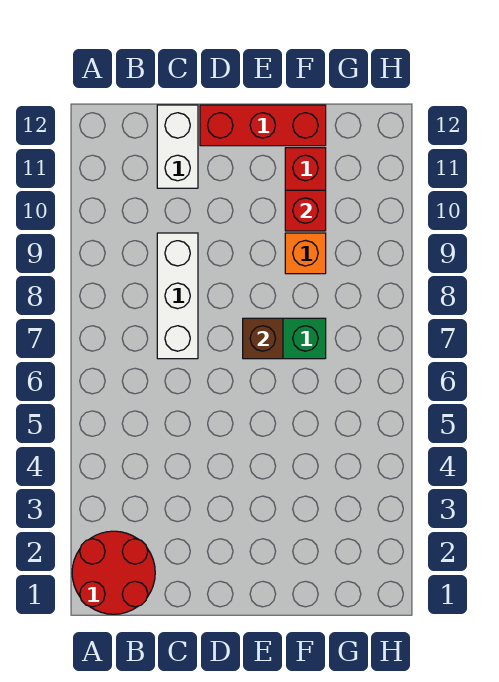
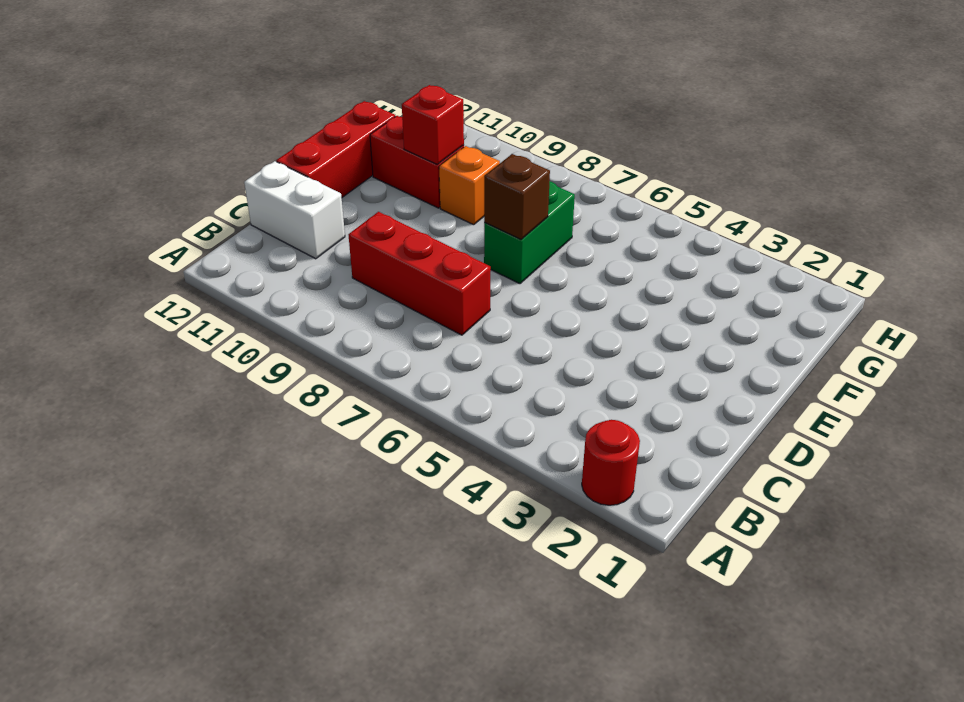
red 2x2 round brick [72,531,155,614] -> red 1x1 round brick [582,420,640,505]
white 1x3 brick [157,233,198,359] -> red 1x3 brick [348,212,491,335]

